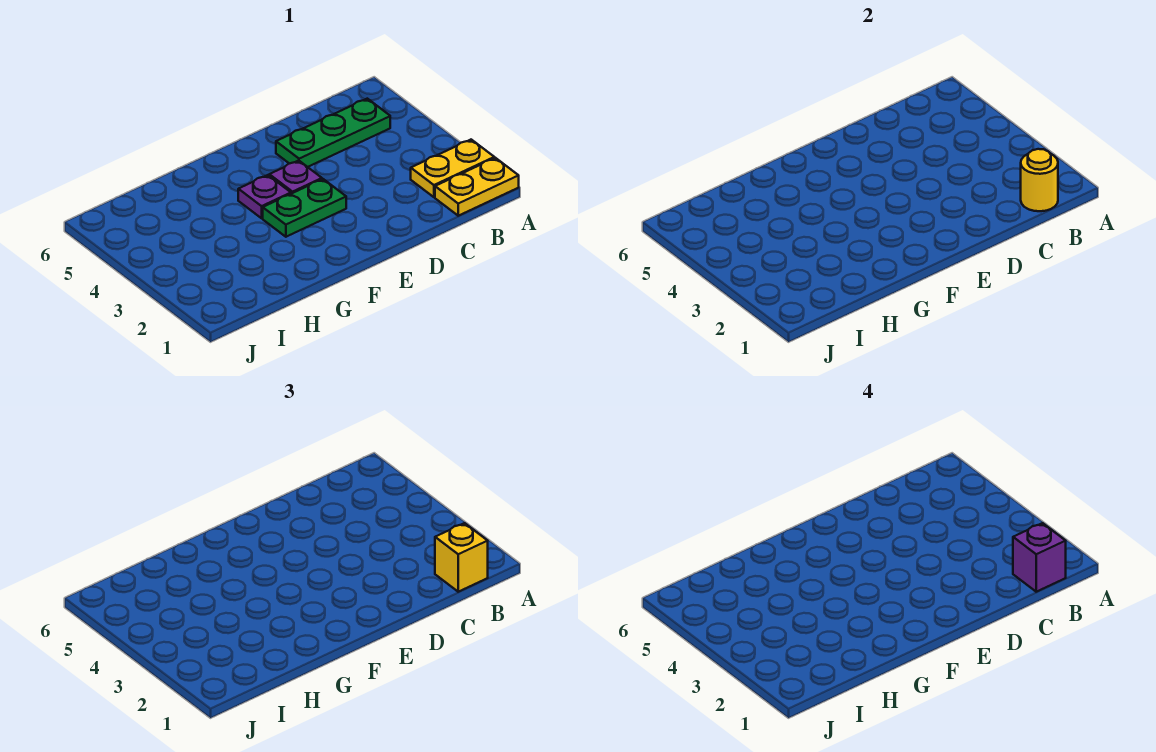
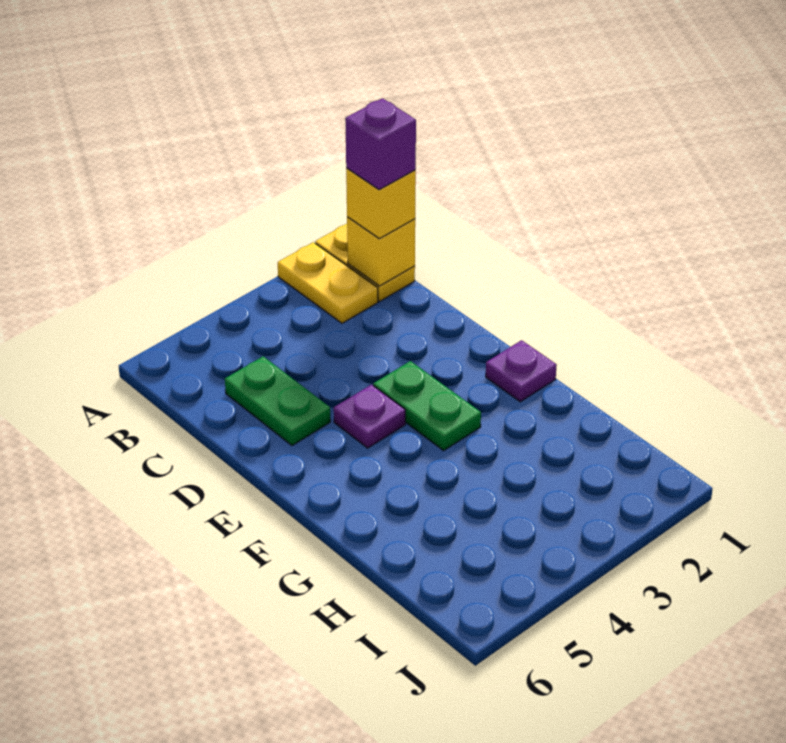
yellow 1x1 round brick [1021,149,1058,211] -> yellow 1x1 brick [347,217,415,286]
green 1x3 plate [276,99,390,167] -> green 1x2 plate [225,356,330,445]
purple 1x1 plate [238,175,291,218] -> purple 1x1 plate moved to [486,340,557,402]

